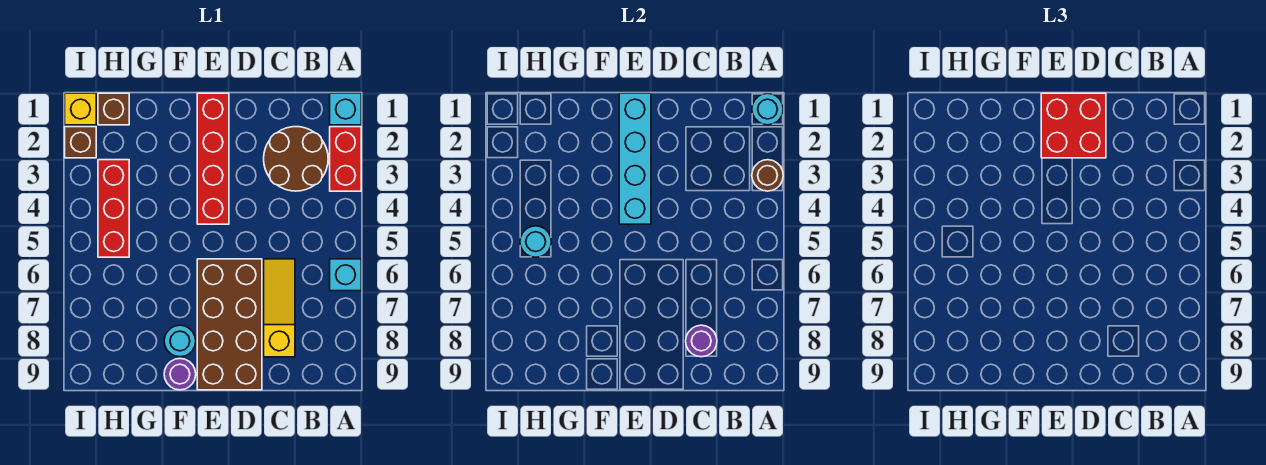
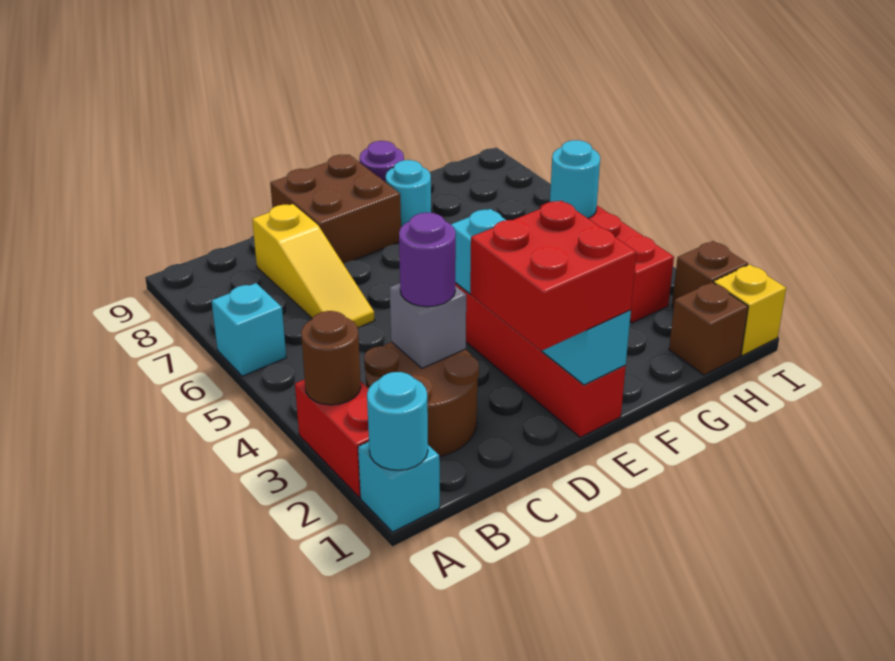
none -> grey 1x1 brick [390,283,466,368]
purple 1x1 round brick [686,325,717,357] -> purple 1x1 round brick moved to [399,213,456,307]
brown 2x4 brick [197,259,262,390] -> brown 2x2 brick [270,155,401,264]

